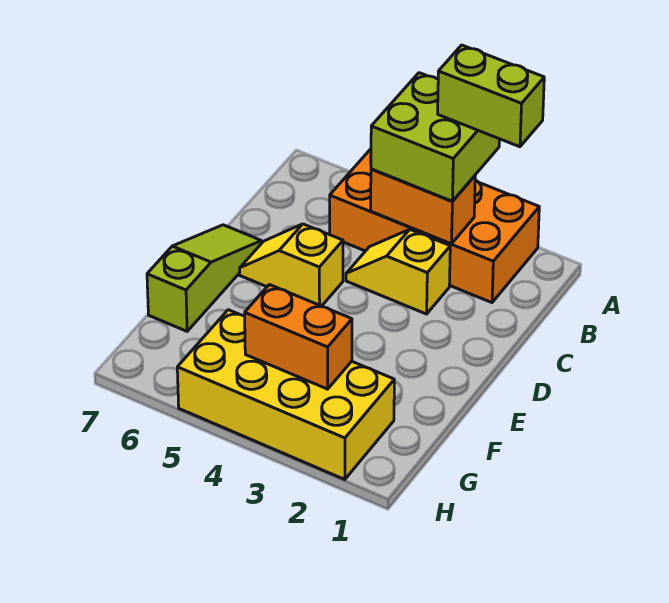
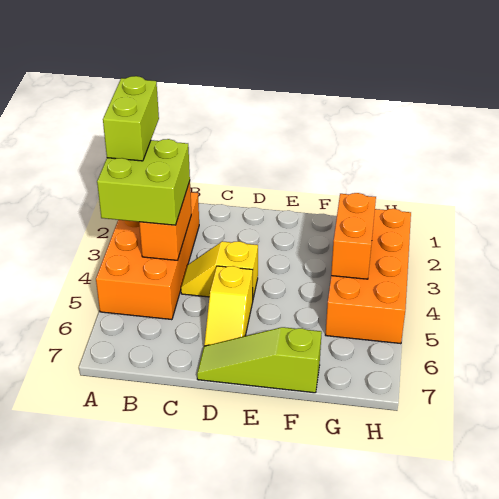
yellow 1x2 slope [346,230,450,314] -> yellow 1x2 slope turned to [181,241,258,298]
yellow 2x4 brick [177,310,394,479] -> orange 2x4 brick [326,209,411,344]

